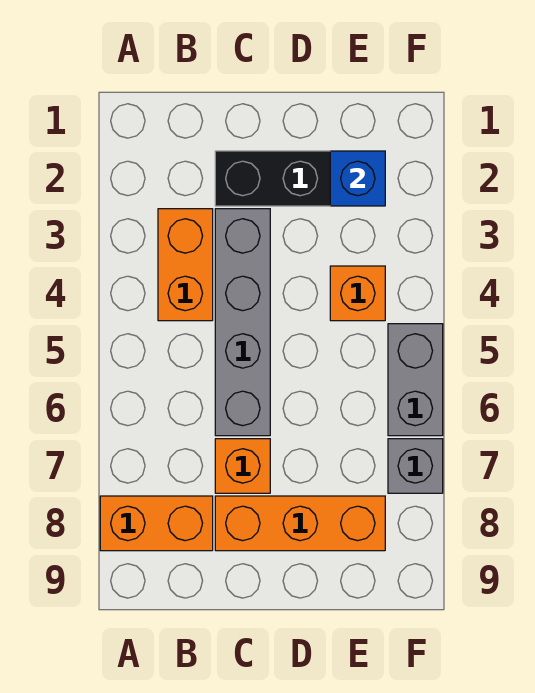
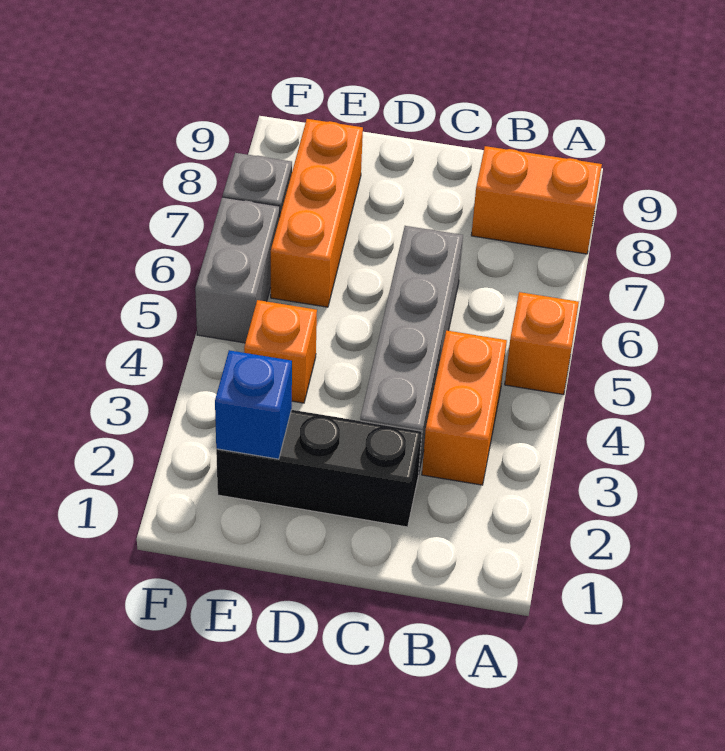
orange 1x1 brick [215,439,270,493] -> orange 1x1 brick moved to [505,292,579,395]
orange 1x3 brick [215,496,385,551] -> orange 1x3 brick turned to [271,119,363,307]

